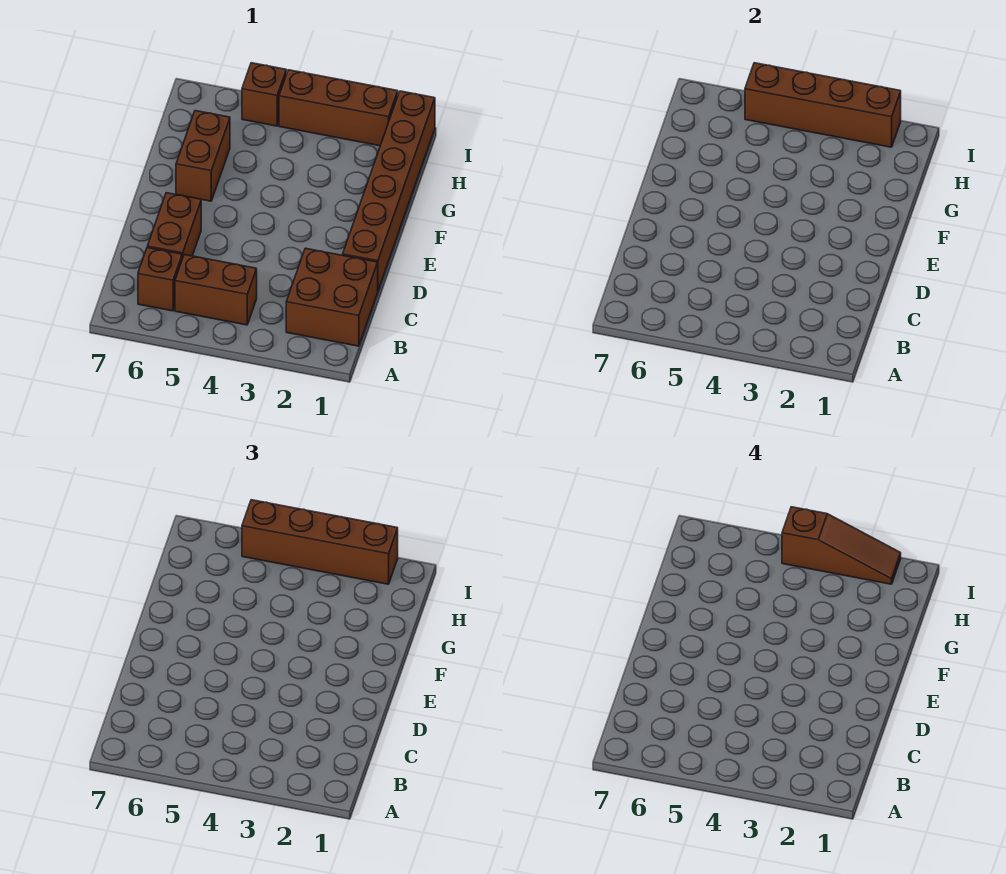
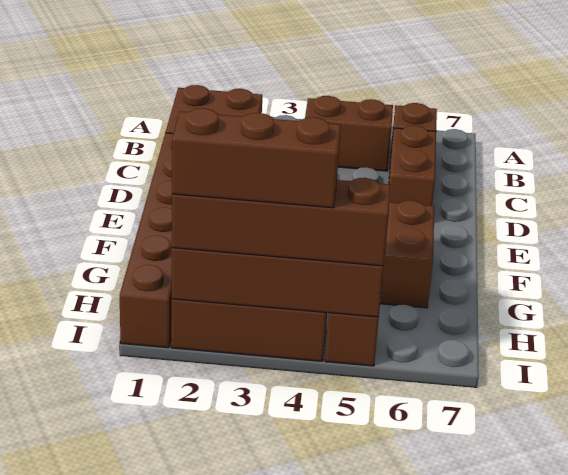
brown 1x3 slope [782,507,901,584] -> brown 1x3 brick [172,108,341,208]

